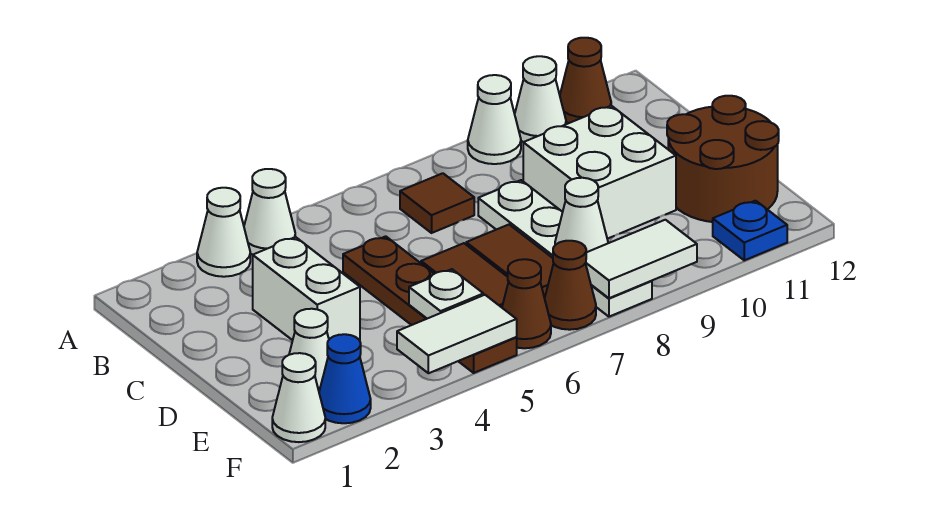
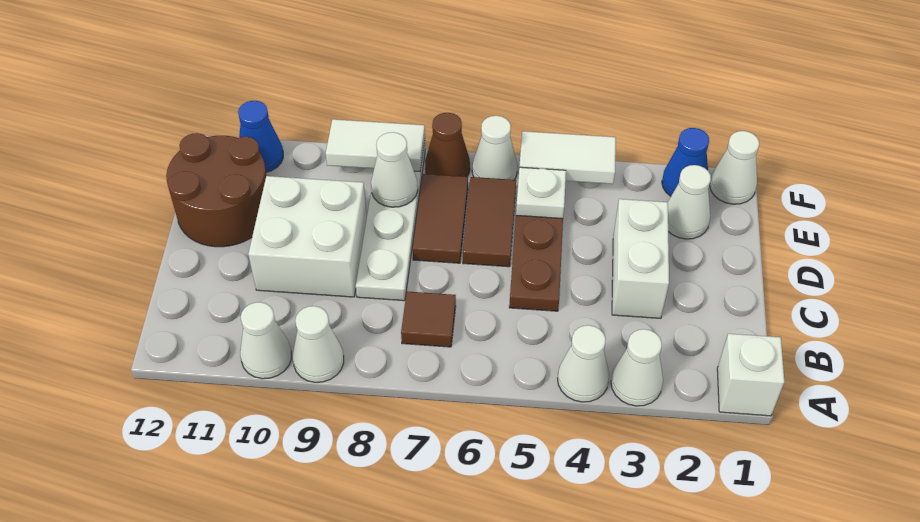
none -> white 1x1 brick [717,334,784,416]
brown 1x1 cone [560,38,611,123] -> none
brown 1x1 cone [502,259,551,348] -> white 1x1 cone [472,116,517,180]
blue 1x1 plate [713,201,787,260] -> blue 1x1 cone [238,101,283,172]

